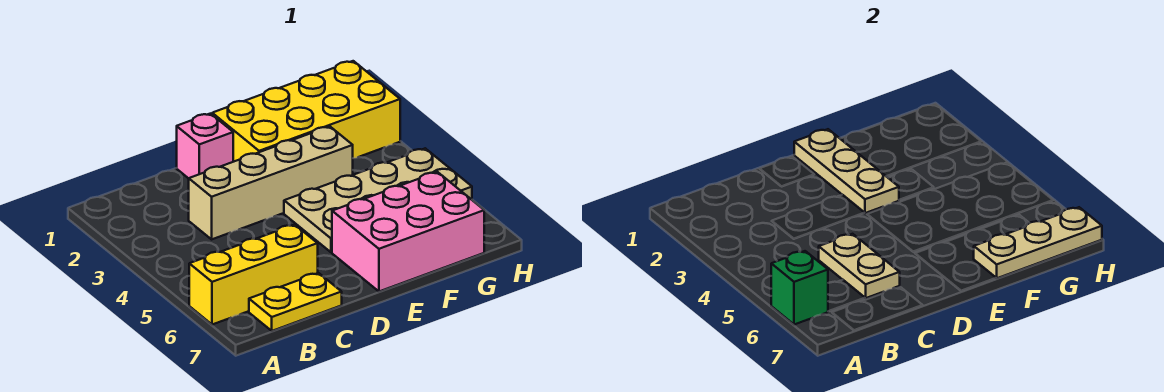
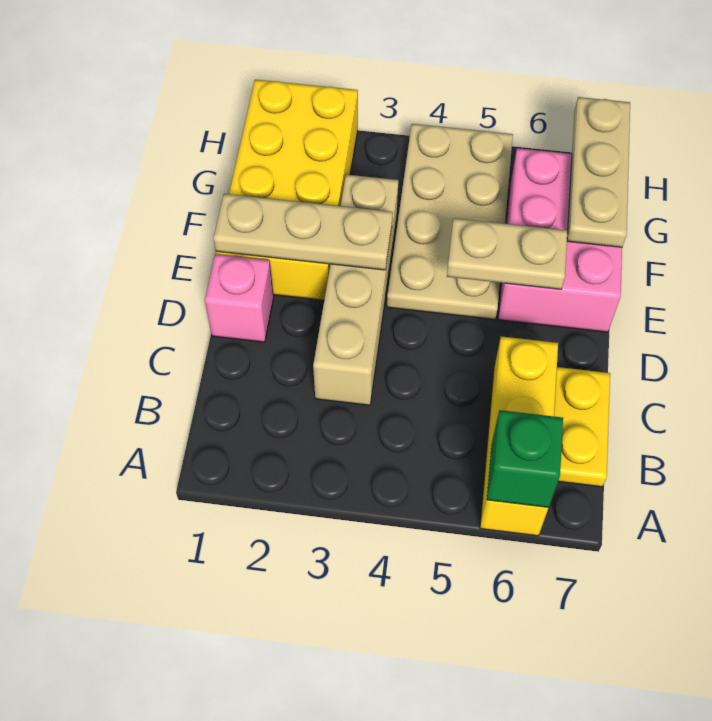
tan 1x2 plate [819,234,900,298] -> tan 1x2 plate moved to [447,218,568,289]

